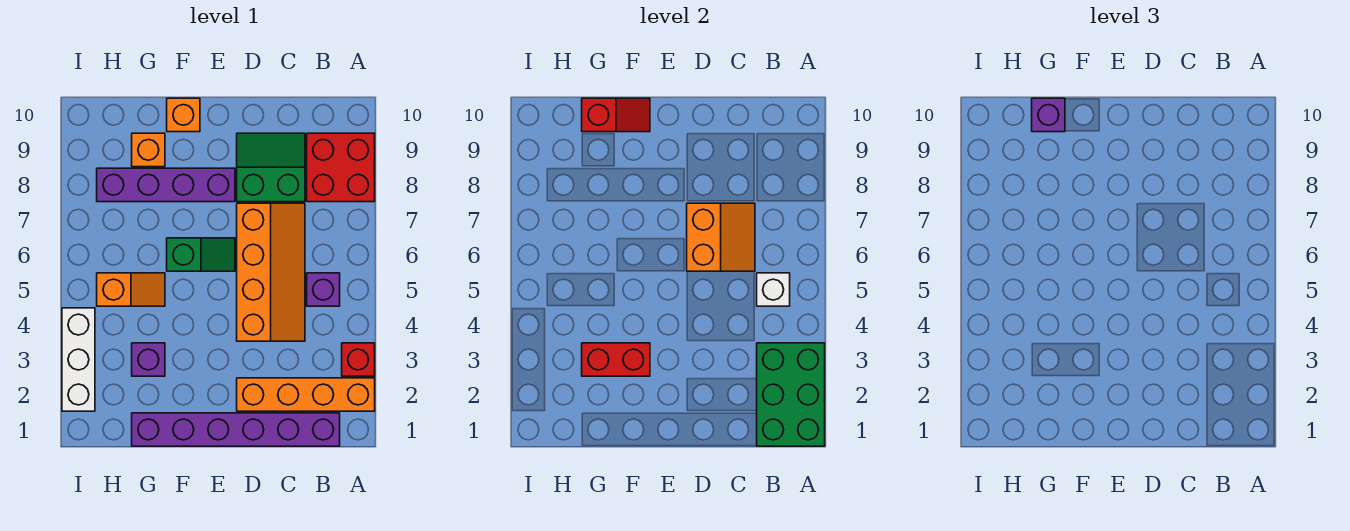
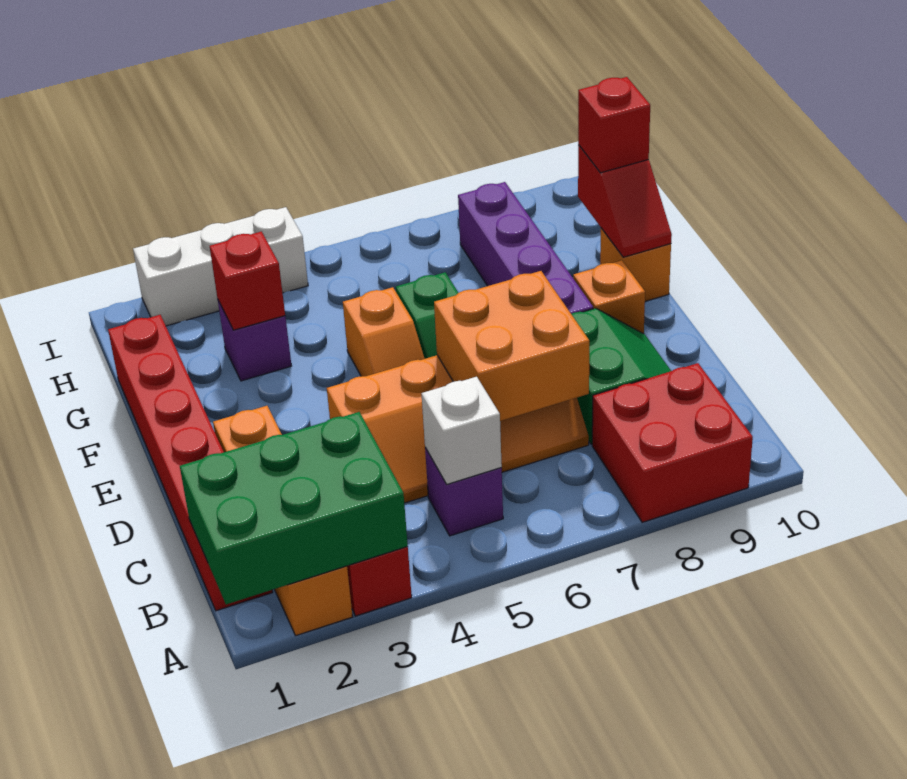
purple 1x6 brick [132,413,340,446] -> red 1x6 brick [108,315,273,611]
orange 2x2 slope [687,203,755,271] -> orange 2x2 brick [434,271,589,421]
red 1x2 brick [582,343,650,376] -> red 1x1 brick [210,232,285,330]
orange 1x2 slope [97,273,165,306] -> orange 1x2 slope moved to [343,287,425,376]
orange 1x1 brick [132,133,165,167] -> orange 1x1 brick moved to [573,260,645,334]
purple 1x1 brick [1032,98,1065,132] -> red 1x1 brick [578,77,650,173]

